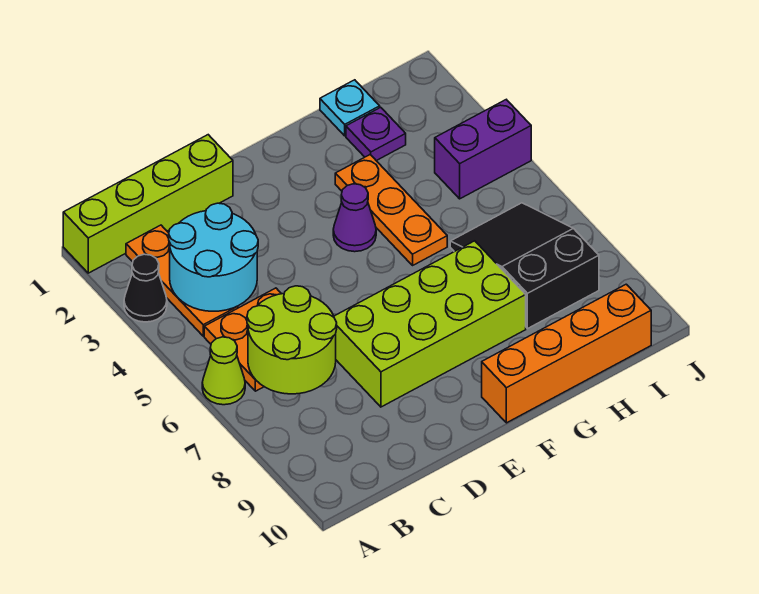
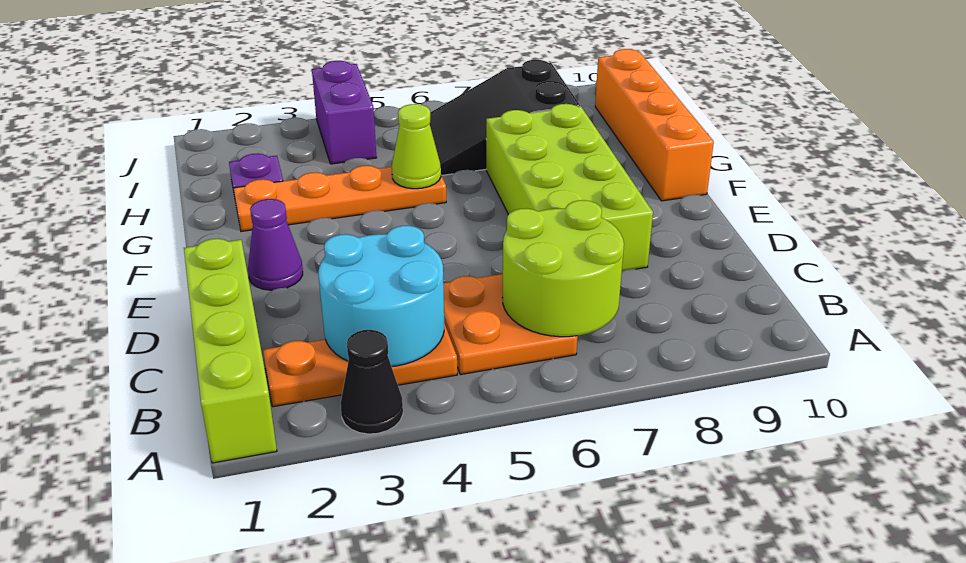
lime 1x1 cone [202,337,245,405] -> lime 1x1 cone moved to [392,104,441,189]
purple 1x1 cone [333,184,376,252] -> purple 1x1 cone moved to [248,199,303,290]
orange 1x3 plate [335,155,447,265] -> orange 1x4 plate [234,166,446,231]
cyan 1x1 plate [320,80,380,136] -> none

